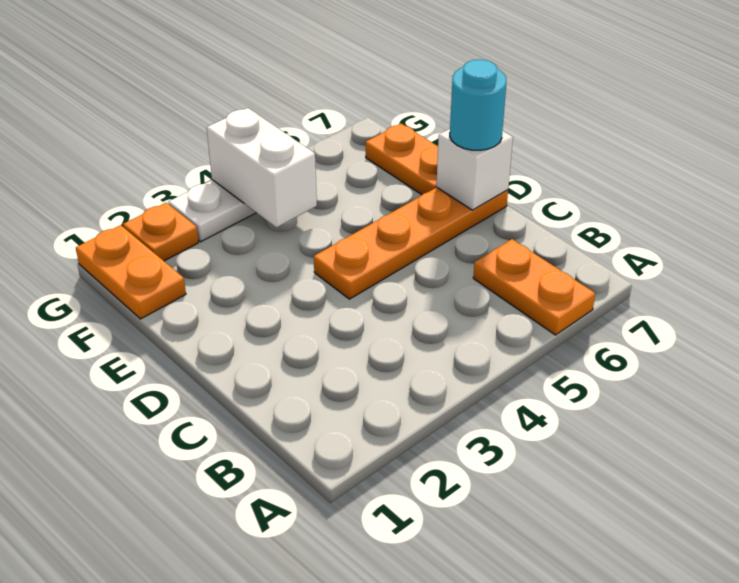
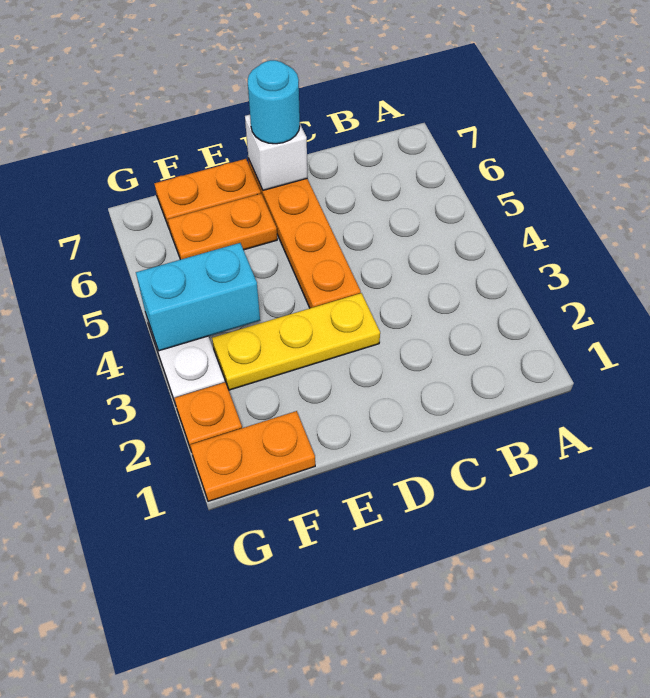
orange 1x2 plate [473,239,595,335] -> orange 1x2 plate moved to [168,194,277,260]
none -> yellow 1x3 plate [212,293,380,390]
white 1x2 brick [207,108,317,227] -> cyan 1x2 brick [136,243,260,351]

